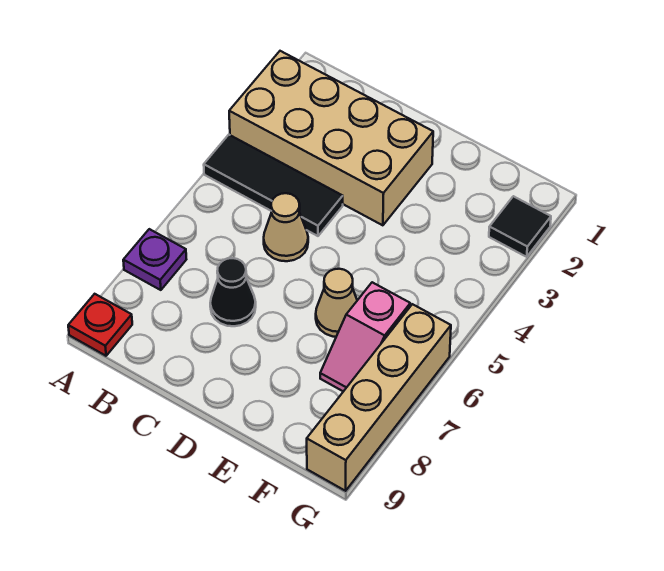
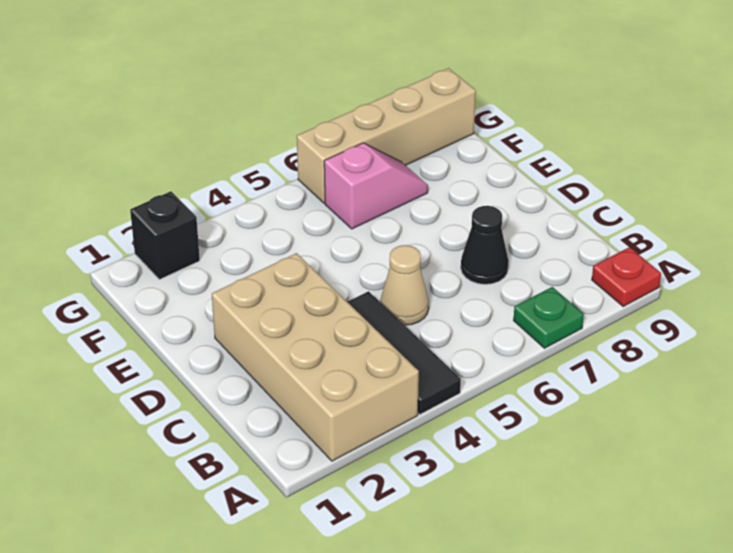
purple 1x1 plate [123,229,186,290] -> green 1x1 plate [513,287,584,348]
tan 1x1 cone [316,269,357,337] -> none
black 1x1 tile [489,196,551,257] -> black 1x1 brick [130,191,200,279]

